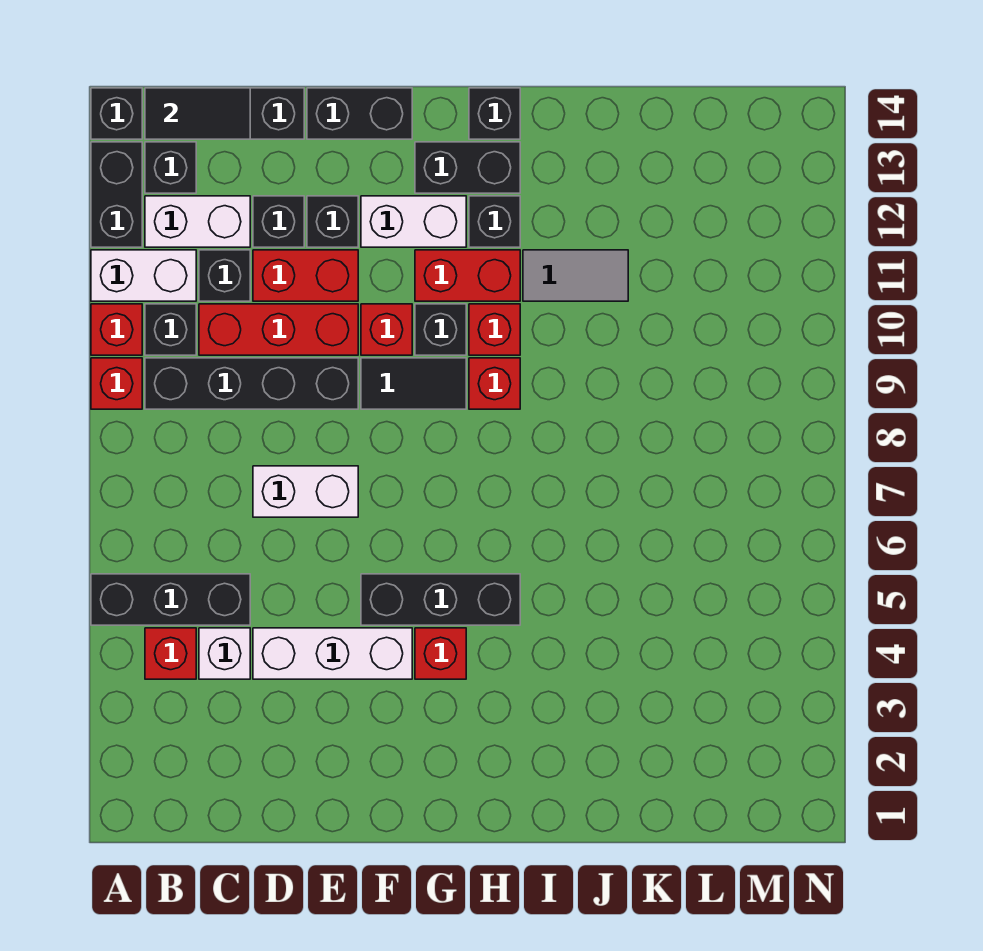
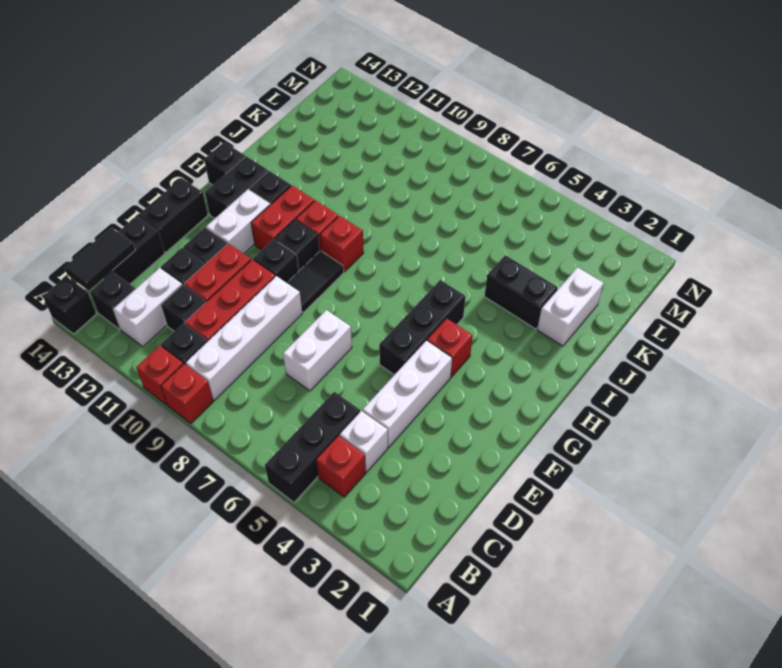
white 1x2 brick [91,250,196,301] -> white 1x2 brick moved to [537,267,604,346]
black 1x2 brick [91,142,142,247] -> black 1x2 brick moved to [485,255,558,329]
black 1x4 brick [145,358,358,409] -> white 1x4 brick [185,276,302,400]
red 1x1 brick [361,304,412,355] -> black 1x1 brick [253,239,299,283]
grey 1x2 tile [523,250,628,301] -> none

